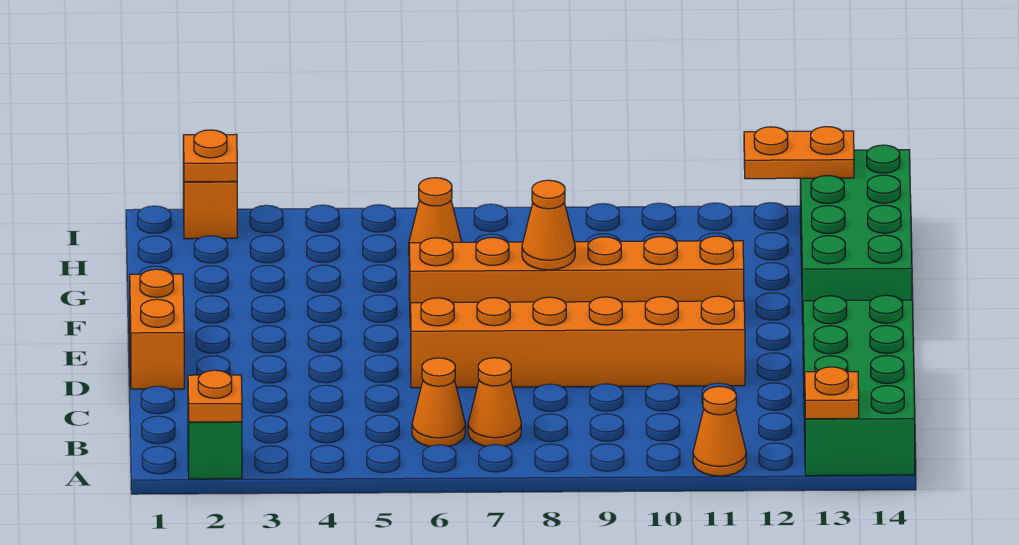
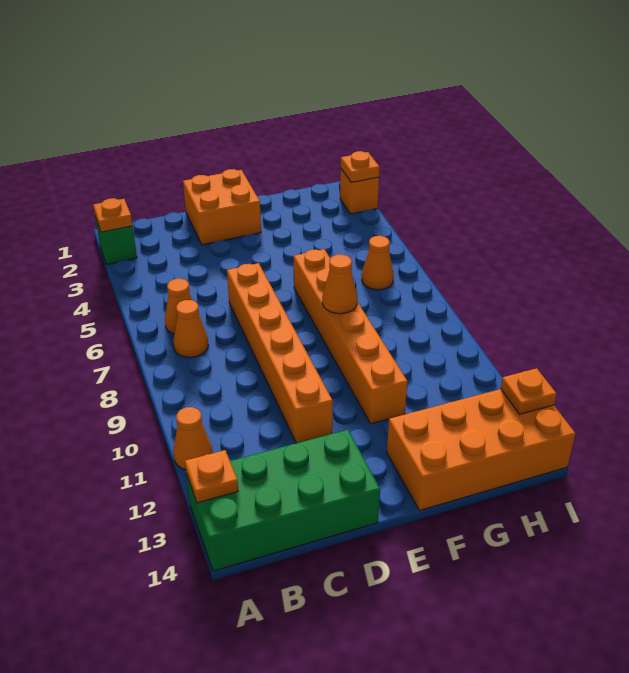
orange 1x2 brick [130,269,184,389] -> orange 2x2 brick [183,169,261,245]
green 2x4 brick [800,145,912,325] -> orange 2x4 brick [387,389,575,511]
orange 1x2 plate [744,127,854,179] -> orange 1x1 plate [501,368,556,414]

